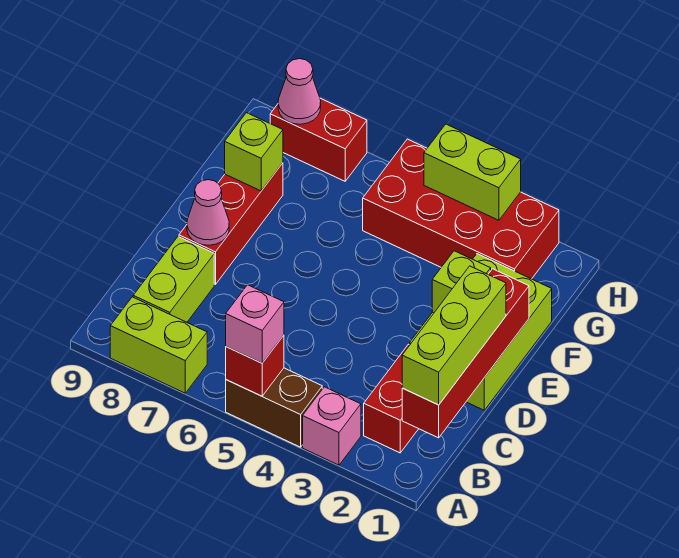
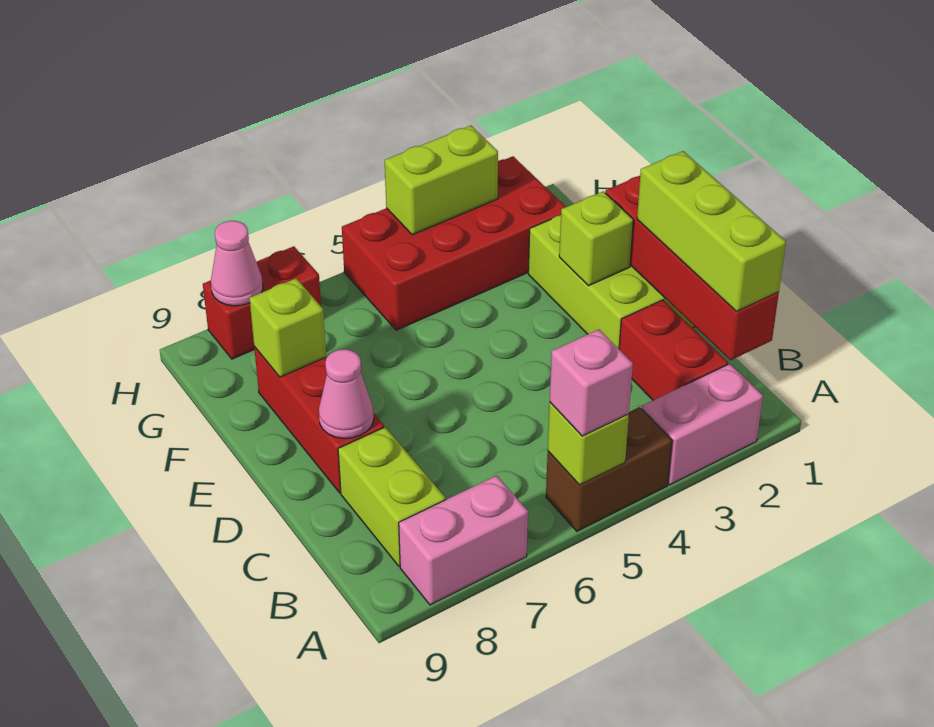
pink 1x1 brick [303,387,361,465] -> pink 1x2 brick [642,364,763,485]
red 1x1 brick [226,335,284,396] -> lime 1x1 brick [548,403,629,485]
lime 1x2 brick [110,297,207,393] -> pink 1x2 brick [399,476,528,605]

